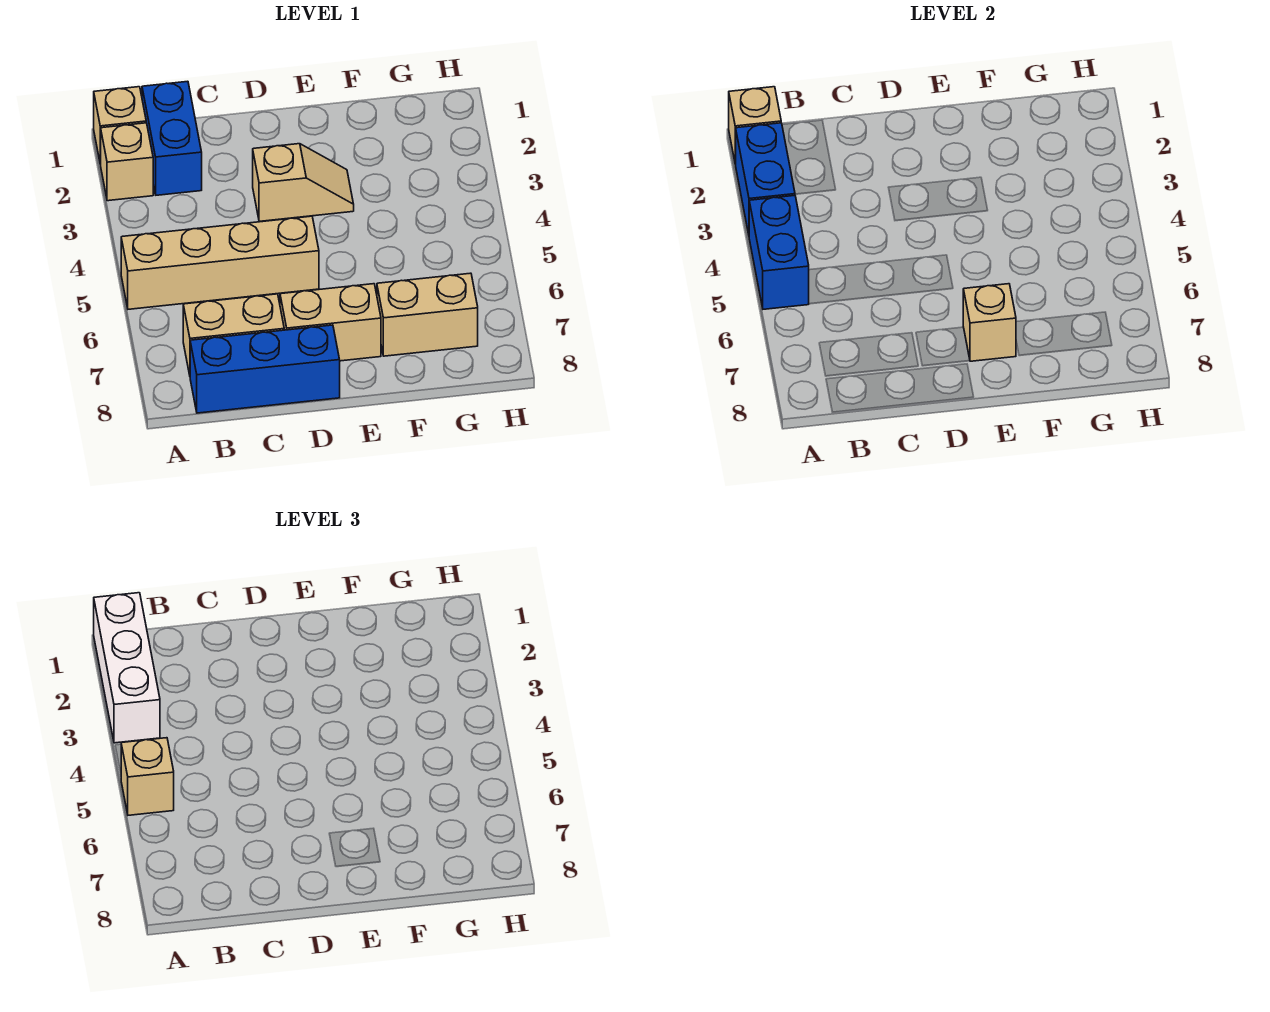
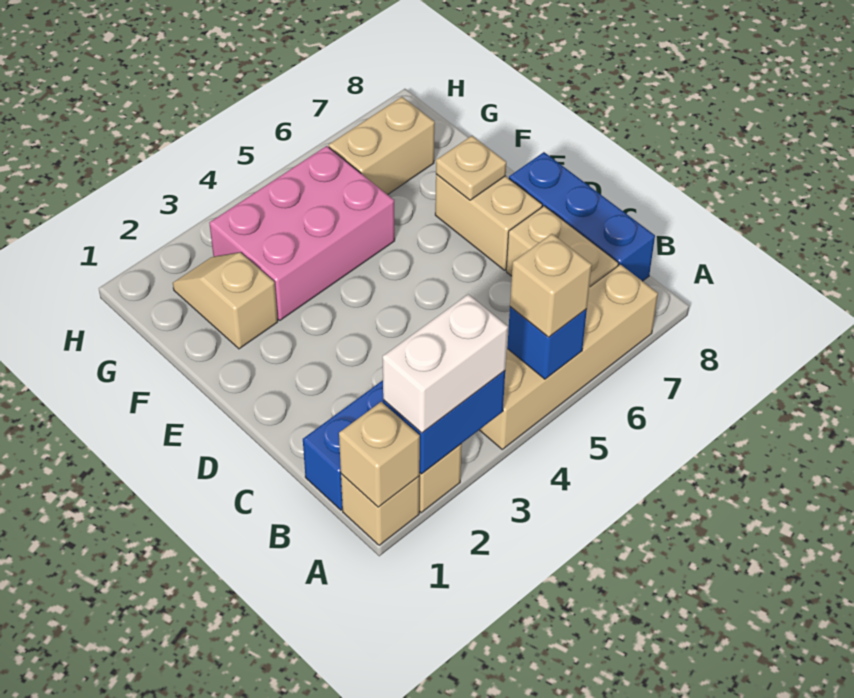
white 1x3 brick [94,593,160,743] -> white 1x2 brick [383,294,508,433]
blue 1x2 brick [749,196,809,309] -> blue 1x1 brick [507,307,587,379]
tan 1x4 brick [121,216,319,309] -> tan 1x4 brick turned to [480,264,658,449]
tan 1x2 slope [253,144,354,221] -> tan 1x2 slope moved to [173,252,278,349]
tan 1x1 brick [963,284,1016,361] -> tan 1x1 plate [436,136,506,200]
none -> pink 2x3 brick [209,146,395,320]
tan 1x2 brick [377,273,478,356] -> tan 1x2 brick turned to [329,97,435,195]

